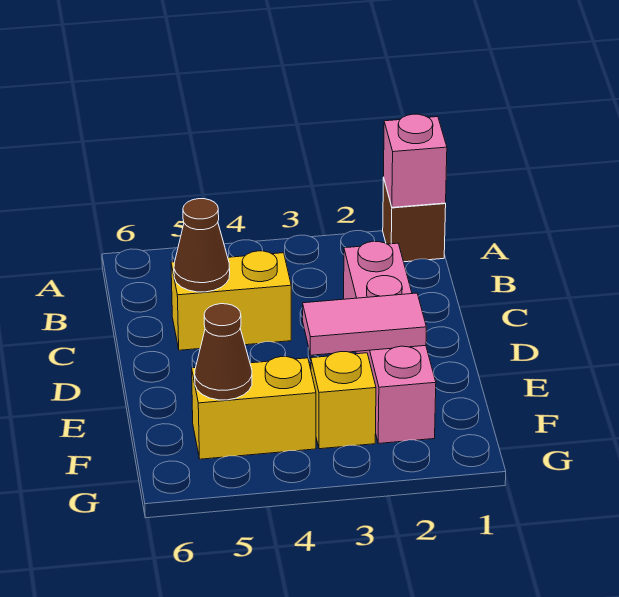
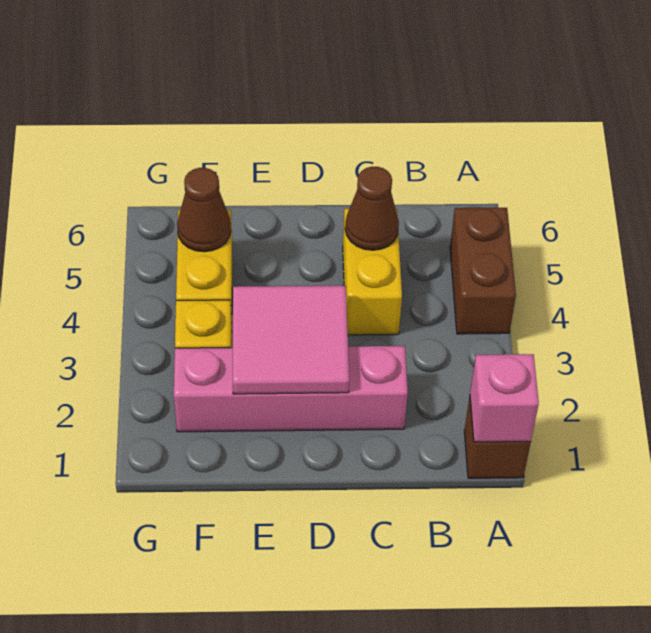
none -> brown 1x2 brick [450,208,516,334]
pink 1x2 tile [303,293,426,355] -> pink 2x2 tile [233,286,349,394]

